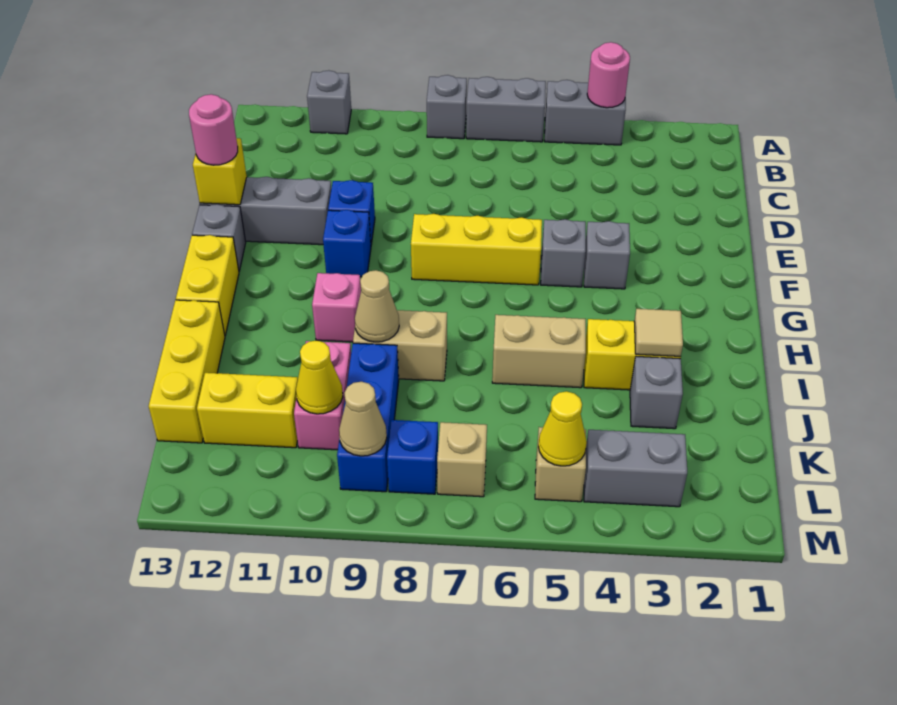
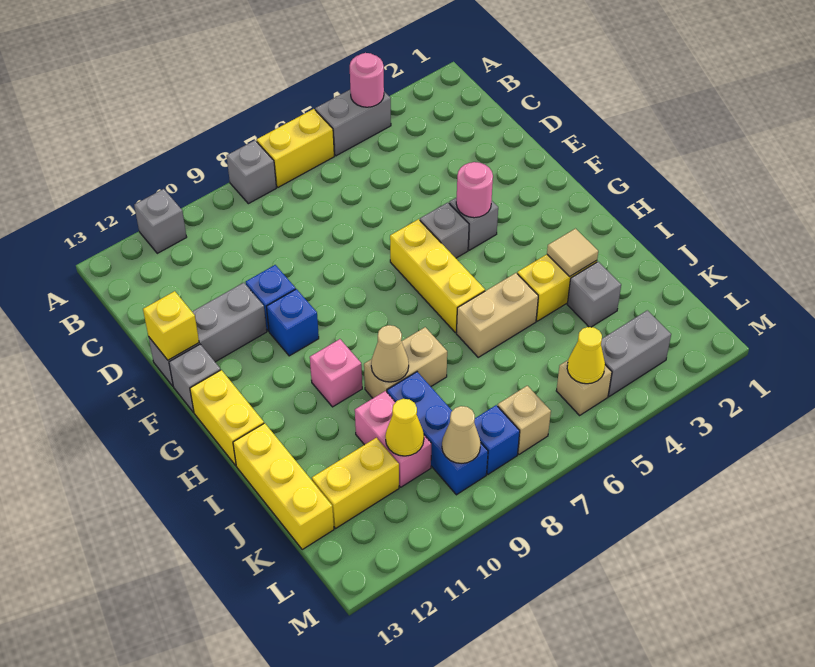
grey 1x2 brick [466,77,546,142] -> yellow 1x2 brick [257,109,334,187]
pink 1x1 round brick [189,94,238,165] -> pink 1x1 round brick moved to [456,162,493,218]
yellow 1x3 brick [411,214,542,285] -> yellow 1x3 brick turned to [390,219,485,333]

